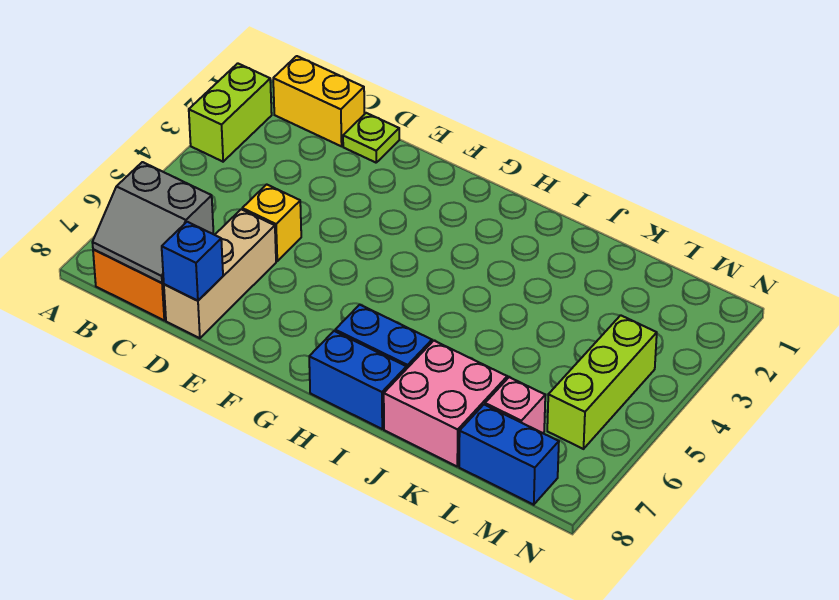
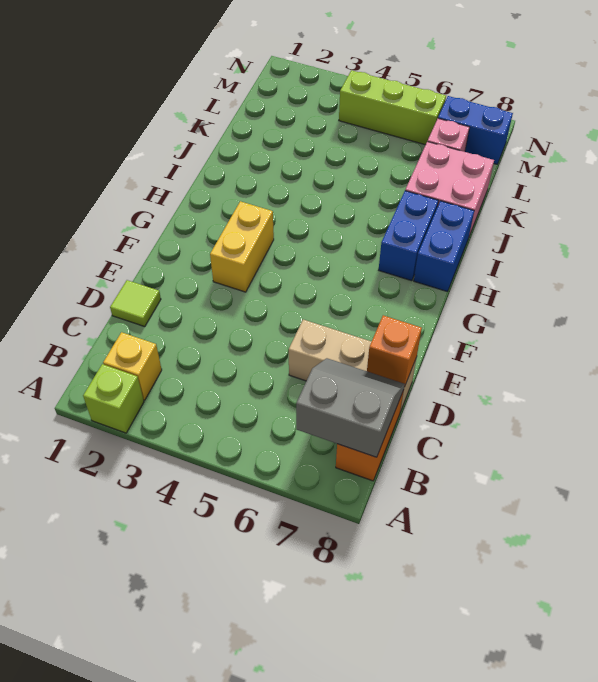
lime 1x2 brick [189,63,272,162] -> lime 1x1 brick [83,364,144,433]
yellow 1x2 brick [273,56,364,146] -> yellow 1x2 brick moved to [210,201,274,292]
grey 2x2 slope [92,162,213,283] -> grey 2x2 slope turned to [296,358,405,457]
lime 1x1 plate [343,113,399,163] -> lime 1x1 tile [110,280,161,327]
yellow 1x1 brick [242,184,301,261] -> yellow 1x1 brick moved to [103,332,162,400]
blue 1x1 brick [162,222,223,301] -> orange 1x1 brick [367,315,422,387]
blue 1x2 brick [459,405,559,505] -> blue 1x2 brick turned to [438,96,513,164]

